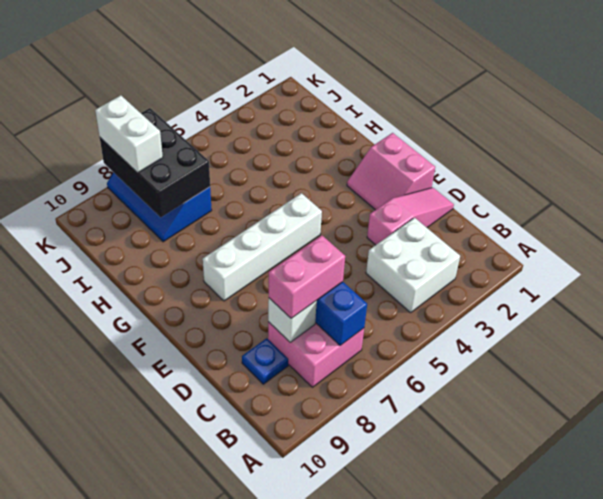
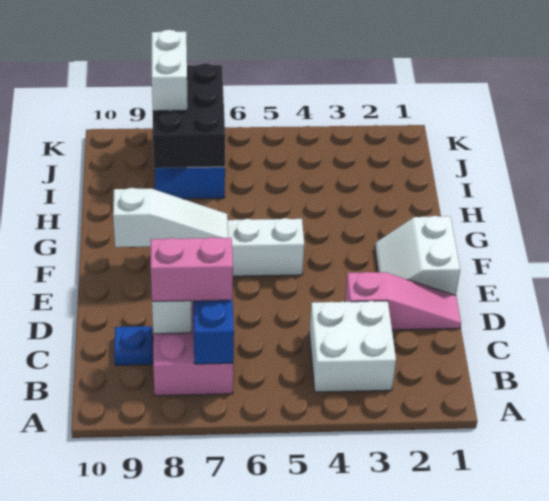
pink 2x2 slope [347,133,435,210] -> white 2x2 slope [375,216,460,296]
none -> white 1x3 slope [113,188,228,247]

